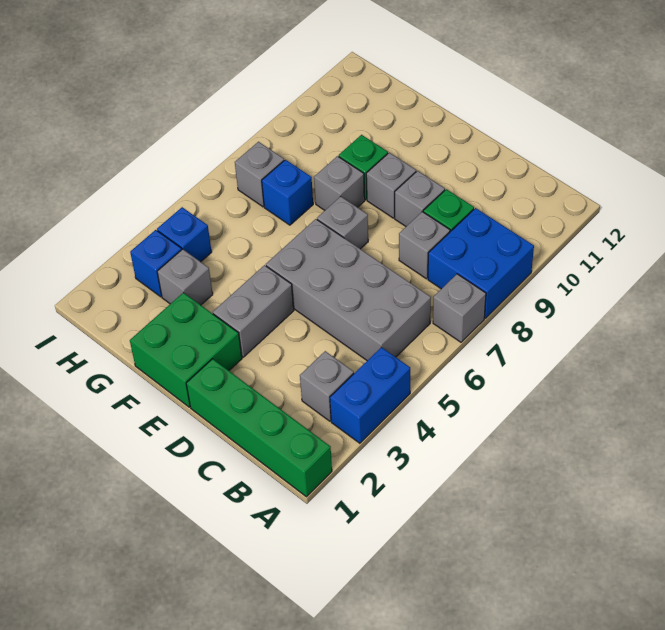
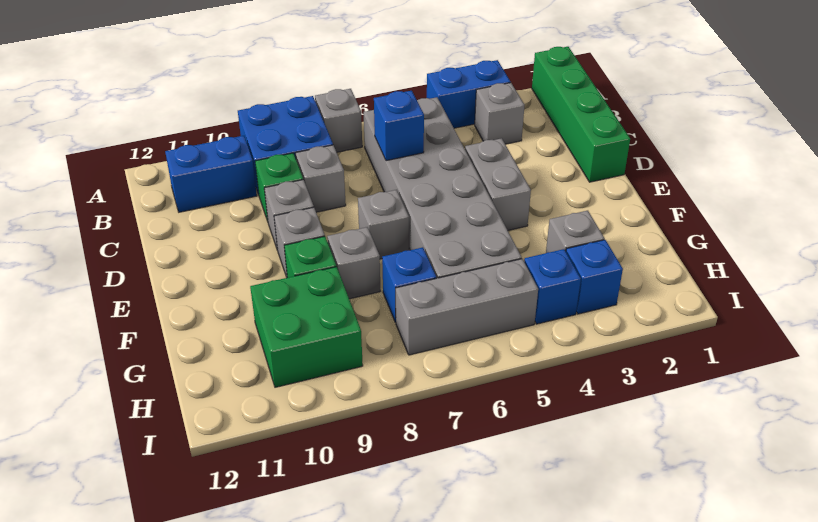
grey 2x4 brick [266,219,431,361] -> grey 2x6 brick [364,97,522,278]
none -> blue 1x2 brick [165,136,257,212]
none -> blue 1x1 brick [374,91,424,161]
green 2x2 brick [130,293,242,407] -> green 2x2 brick moved to [250,267,363,387]
grey 1x2 brick [213,265,294,357] -> grey 1x2 brick turned to [465,138,531,230]
grey 1x1 brick [235,142,284,207] -> grey 1x3 brick [396,259,538,355]

